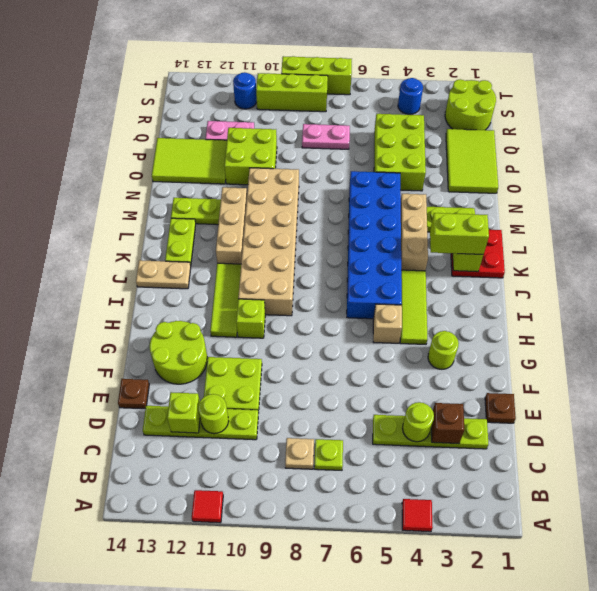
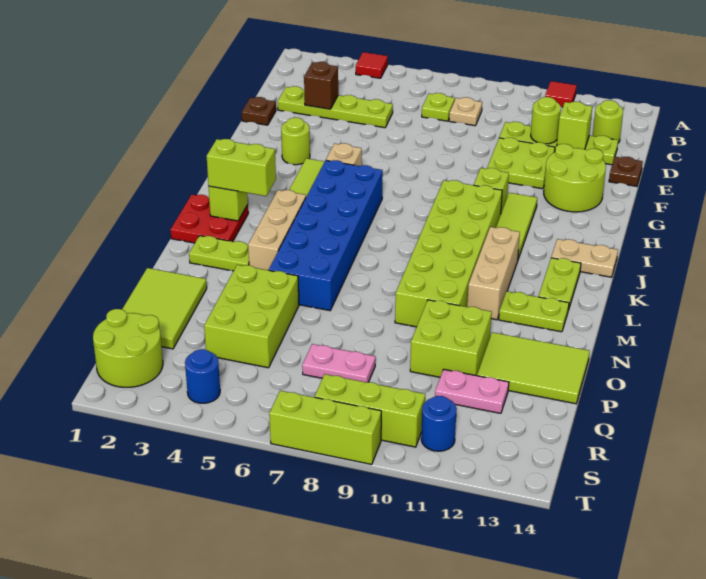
lime 1x1 round brick [402,402,434,442] -> lime 1x1 round brick moved to [593,100,623,143]
tan 2x6 brick [238,168,299,316] -> lime 2x6 brick [395,180,502,327]

